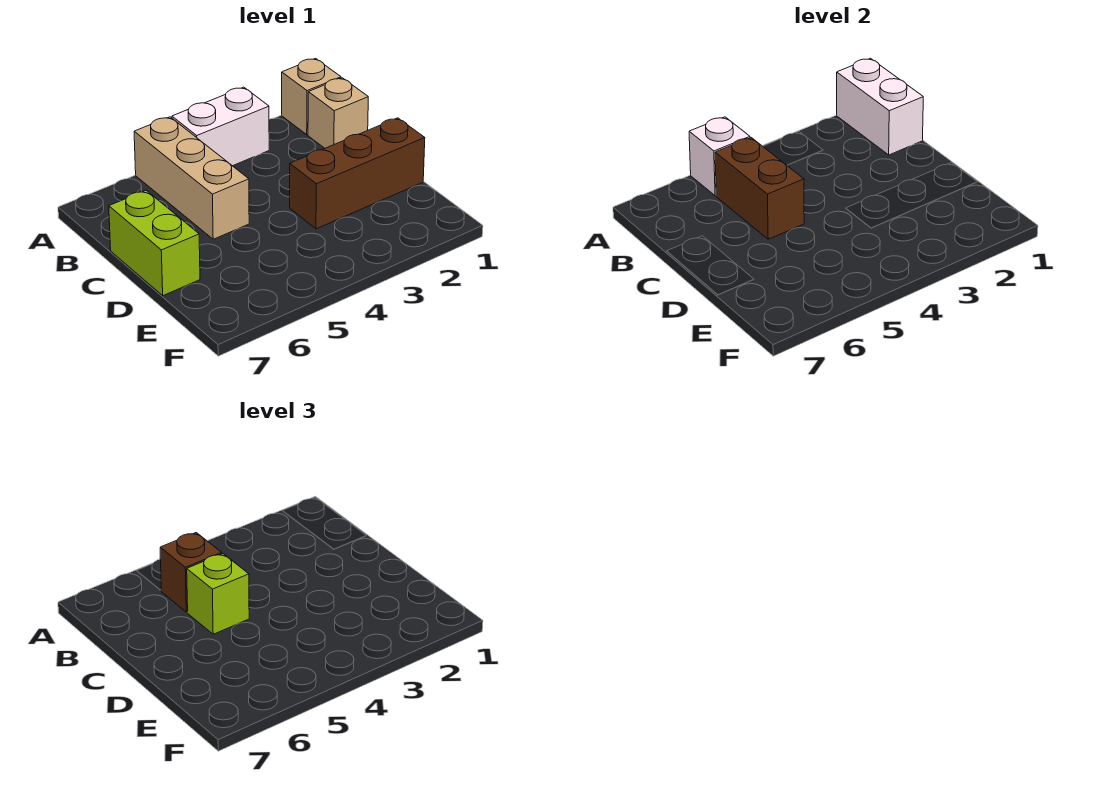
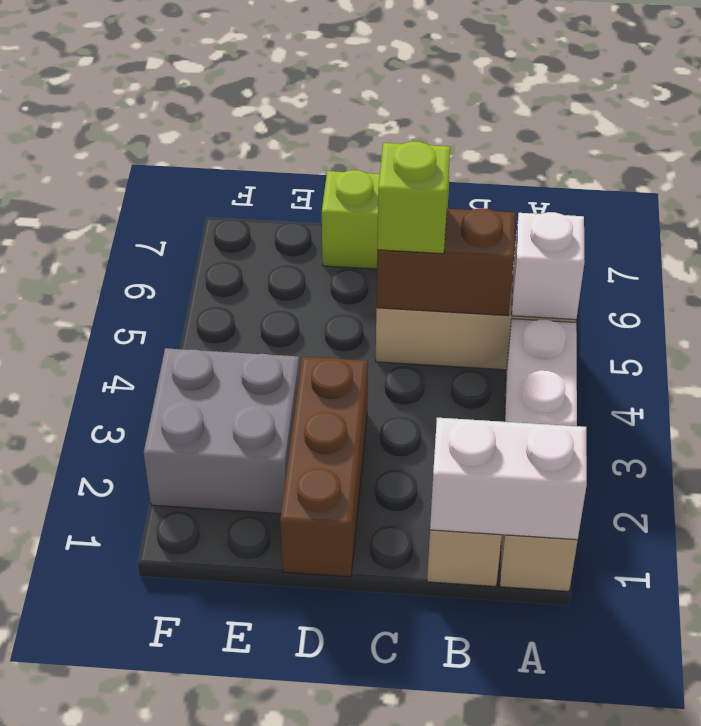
brown 1x1 brick [160,533,222,612] -> none
none -> grey 2x2 brick [144,348,300,514]

